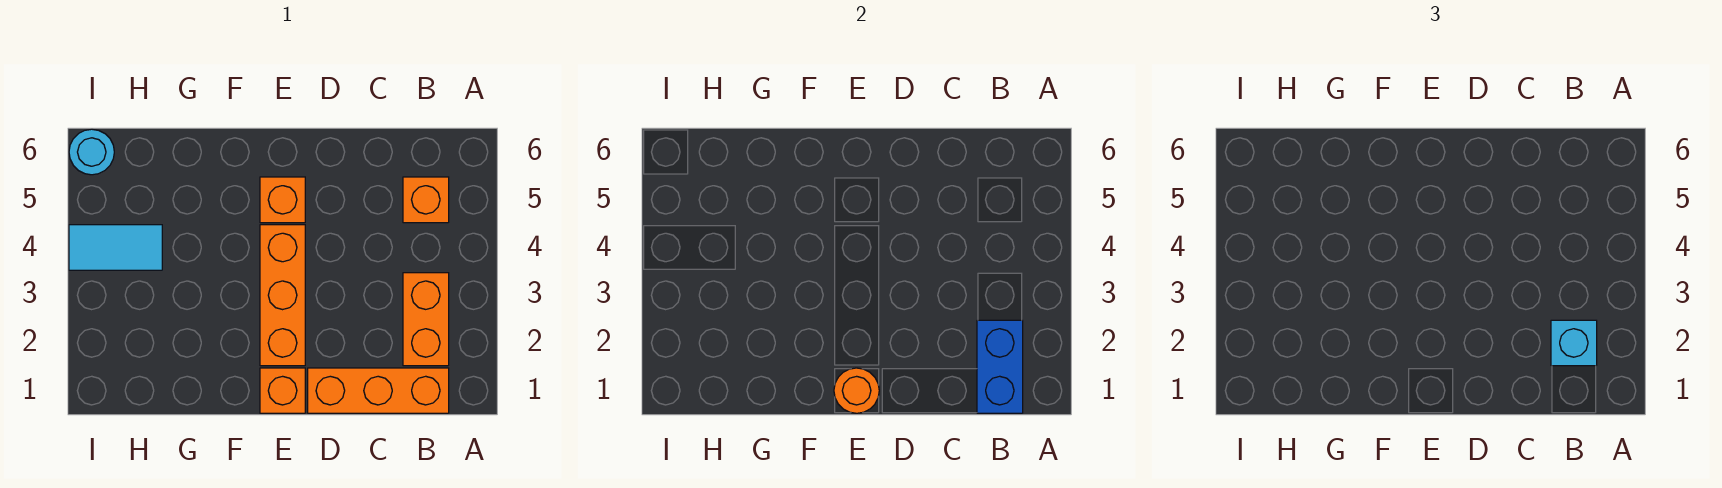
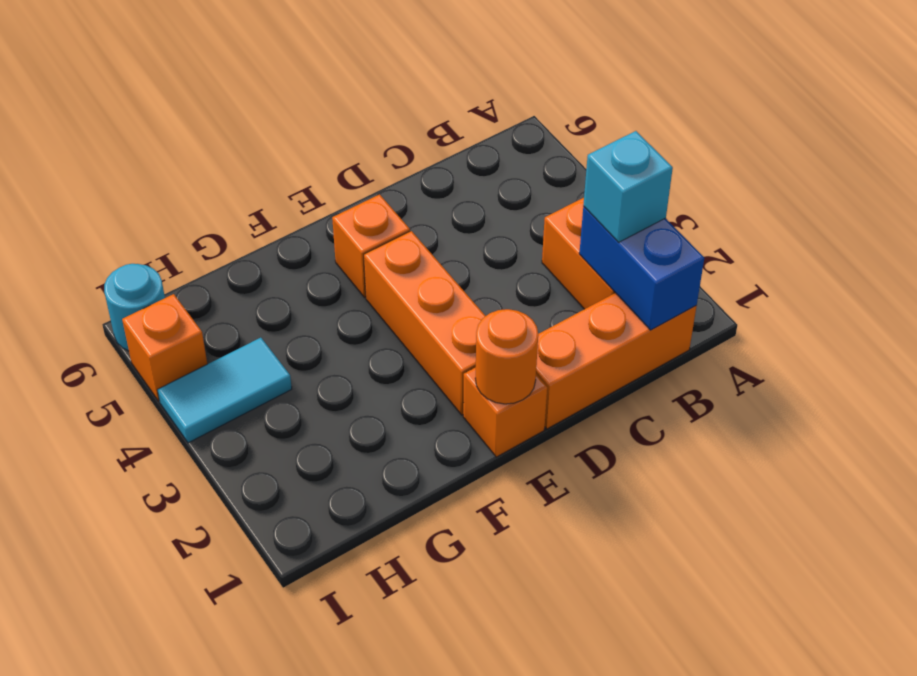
orange 1x1 brick [403,177,449,223] -> orange 1x1 brick moved to [122,294,207,401]

